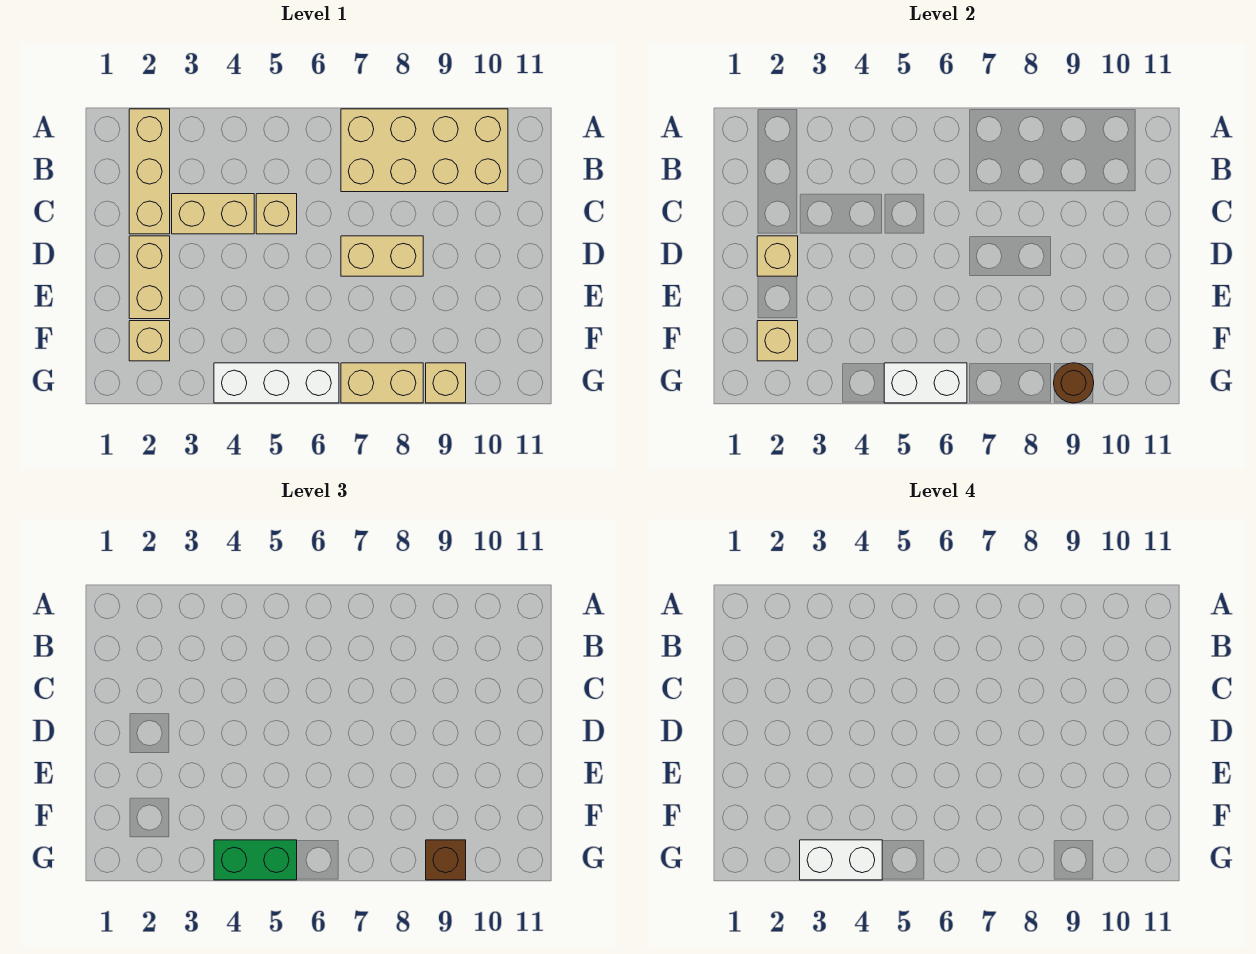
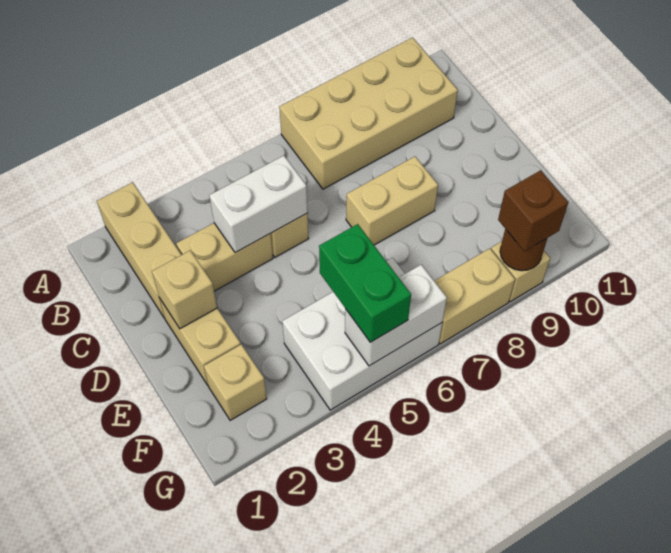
tan 1x1 brick [757,321,798,361] -> none
white 1x2 brick [800,840,882,880] -> white 1x2 brick moved to [209,156,308,253]
white 1x3 brick [214,363,339,403] -> white 2x3 brick [282,258,442,410]
green 1x2 brick [214,840,297,880] -> green 1x2 brick turned to [319,224,411,342]

